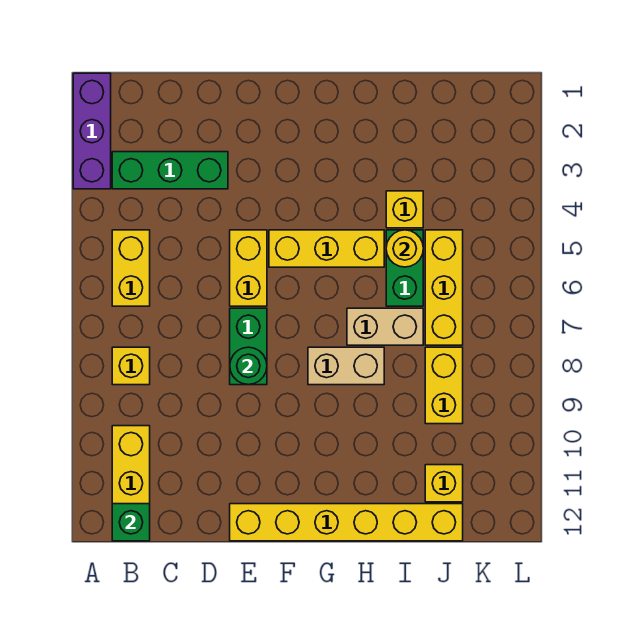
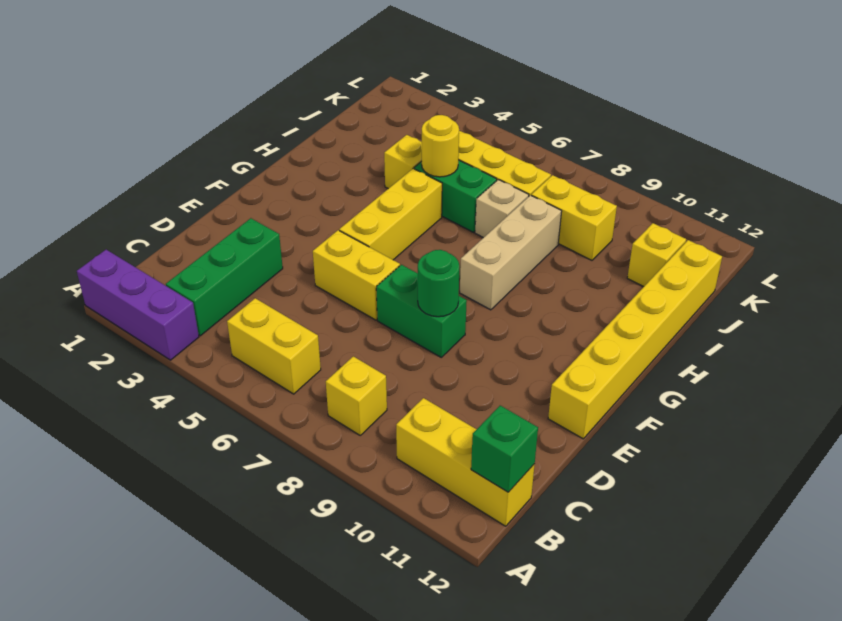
tan 1x2 brick [308,347,384,385] -> tan 1x3 brick [460,195,562,310]
tan 1x2 brick [347,308,423,345] -> tan 1x1 brick [475,180,529,238]

